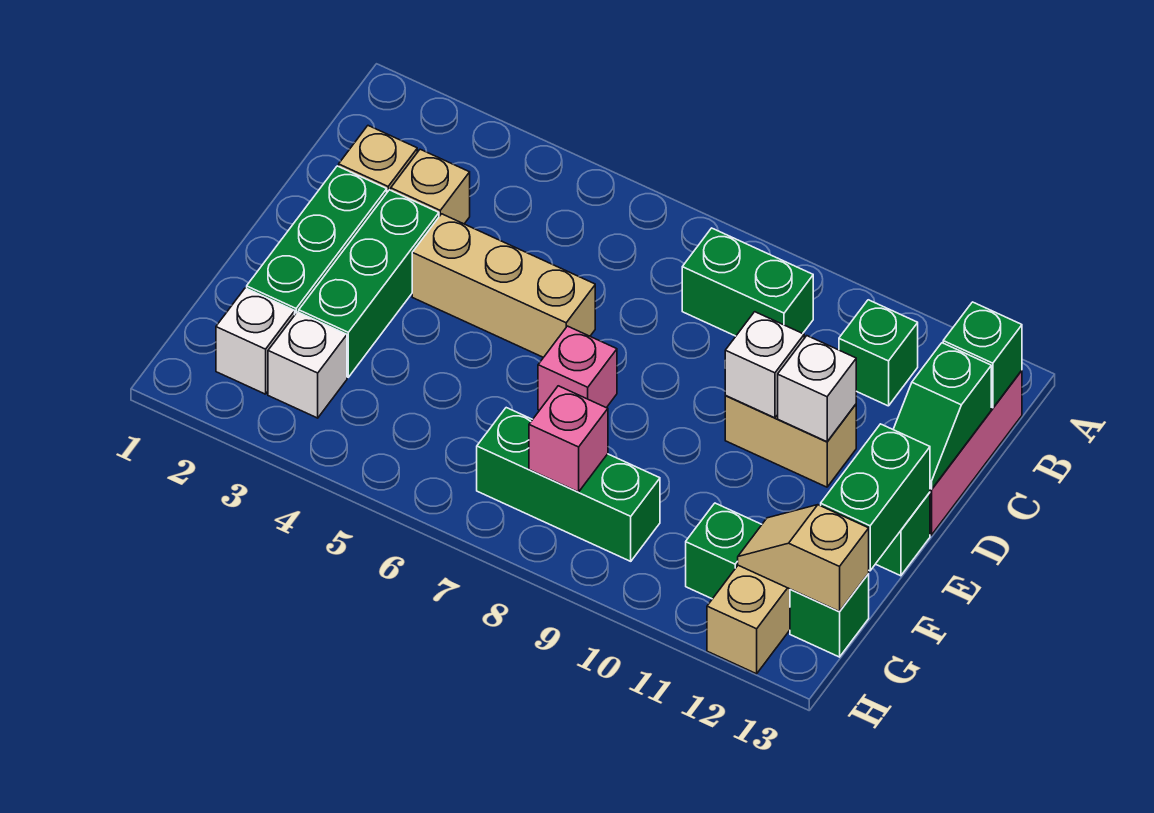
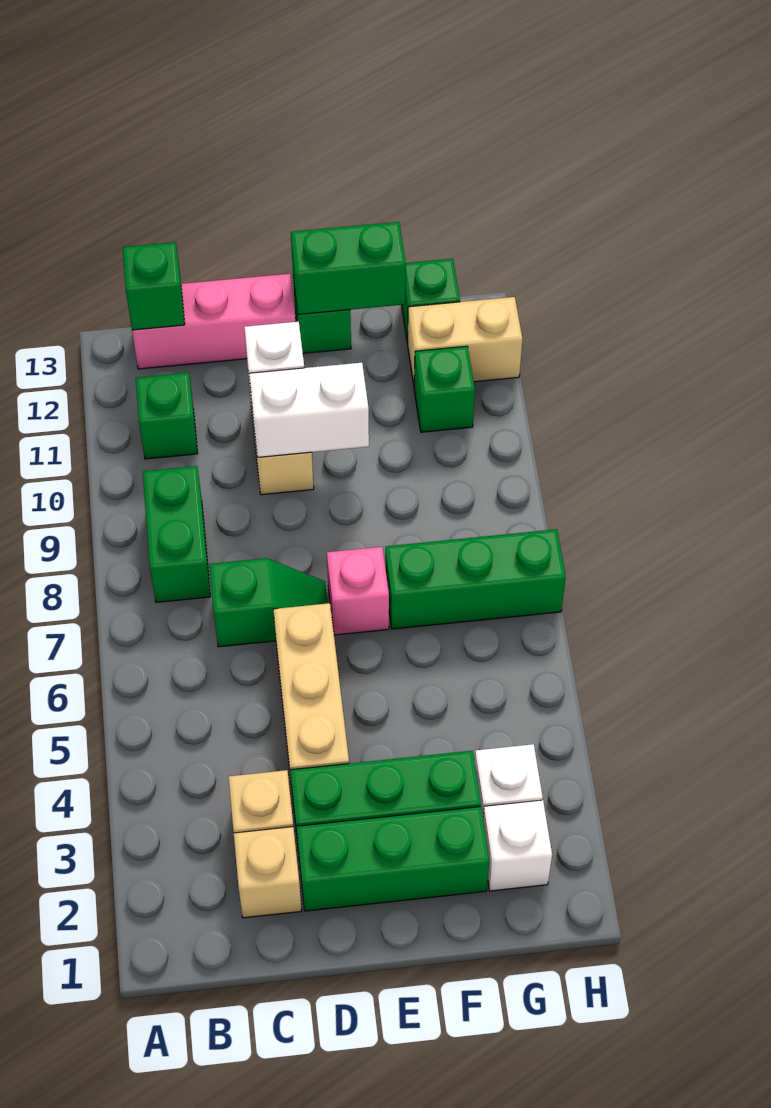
green 1x2 slope [893,343,991,490] -> green 1x2 slope moved to [209,558,328,647]
white 1x1 brick [725,312,804,418] -> white 1x2 brick [249,363,369,457]
green 1x3 brick [477,408,660,561] -> green 1x3 brick turned to [385,529,566,629]
pink 1x1 brick [529,386,608,492] -> none
tan 1x2 slope [738,505,869,612] -> none

